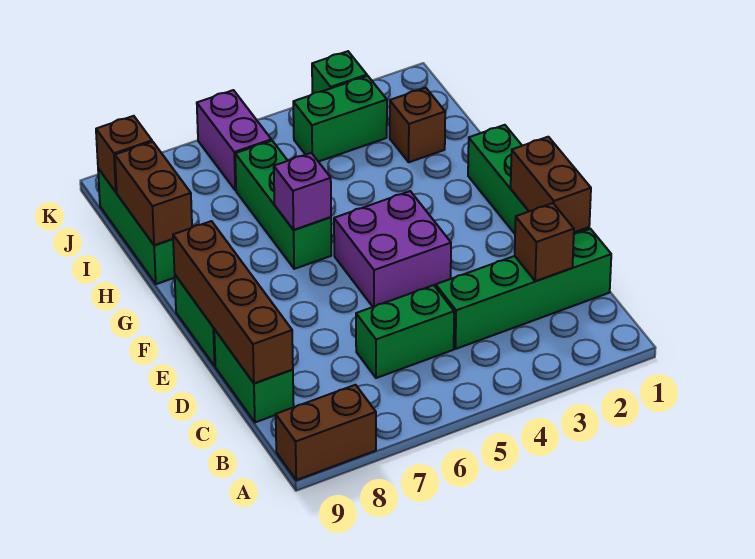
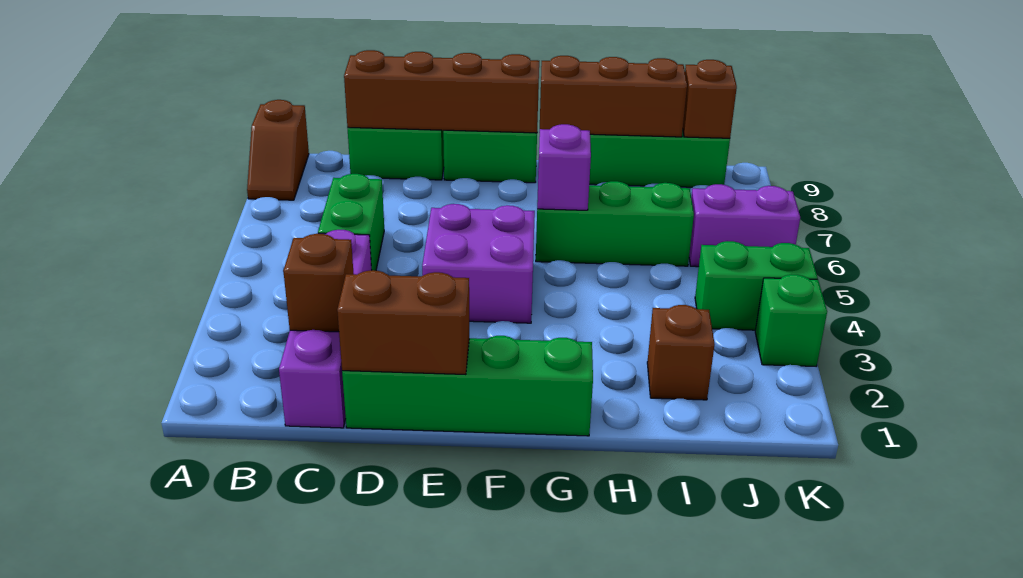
brown 1x2 brick [276,385,376,480] -> brown 1x2 slope [247,100,309,200]
green 1x4 brick [436,229,611,349] -> purple 1x4 brick [279,230,371,428]
brown 1x2 brick [115,142,192,245] -> brown 1x3 brick [539,56,687,137]
green 1x2 brick [293,76,387,162] -> green 1x2 brick turned to [695,241,818,330]

